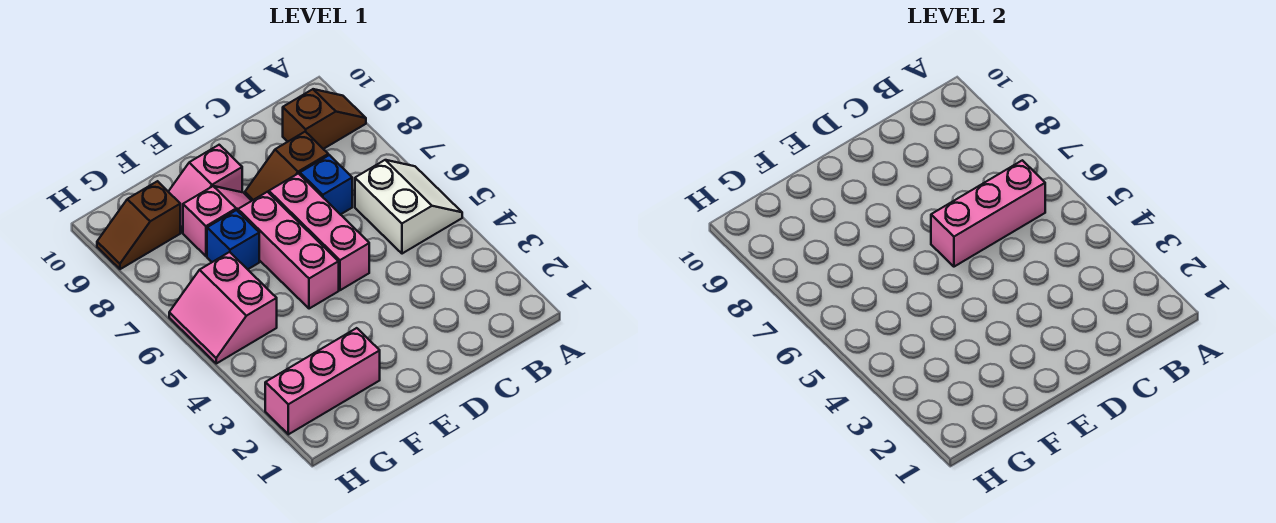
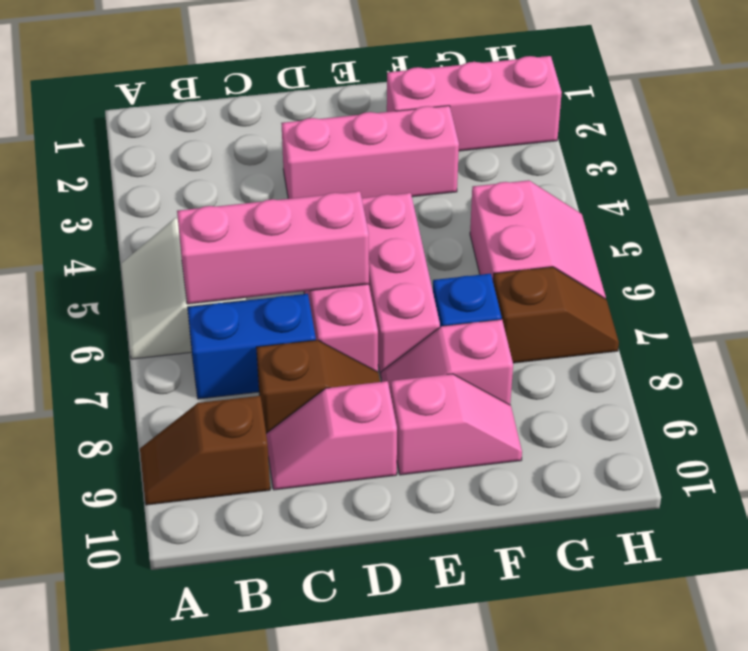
blue 1x1 brick [300,155,352,215] -> blue 1x2 brick [188,294,316,399]
none -> pink 1x2 slope [266,381,397,490]
none -> pink 1x3 brick [281,106,459,199]
brown 1x2 slope [97,181,180,269] -> brown 1x2 slope moved to [493,267,619,363]

